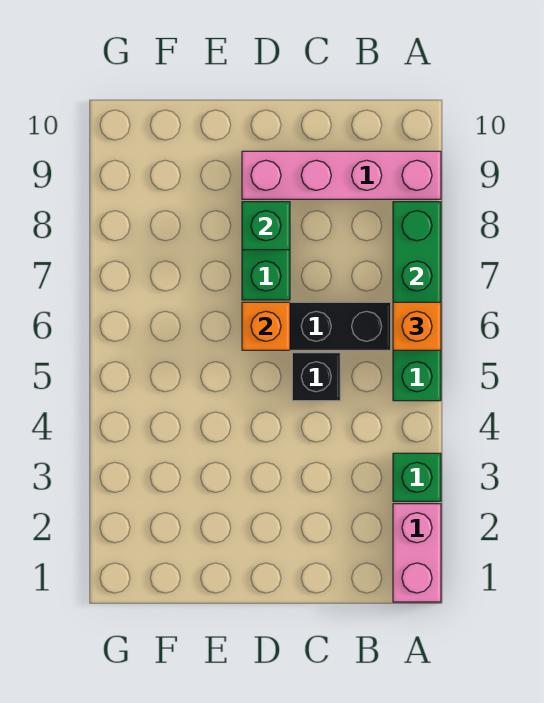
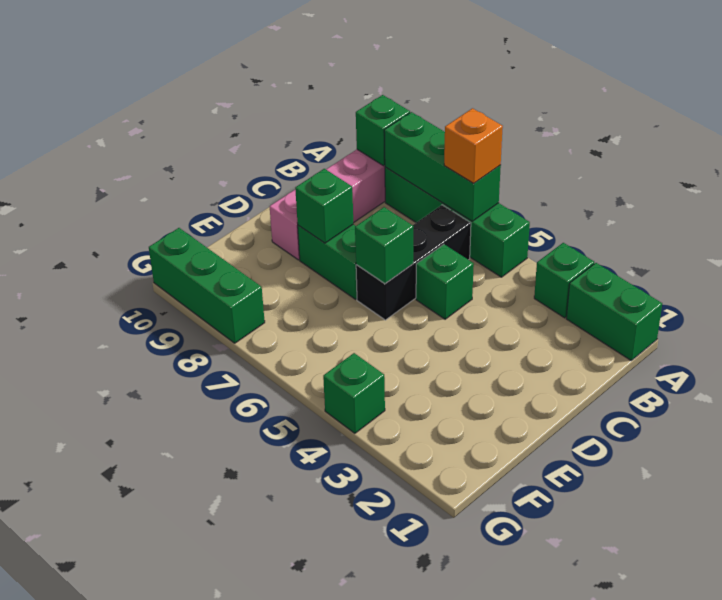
pink 1x2 brick [393,504,441,602] -> green 1x2 brick [566,263,662,360]
none -> green 1x1 brick [356,95,410,166]
black 1x1 brick [292,353,340,401] -> green 1x1 brick [416,244,474,319]
orange 1x1 brick [242,302,290,350] -> green 1x1 brick [355,207,414,284]
none -> green 1x1 brick [323,353,385,433]
none -> green 1x3 brick [149,228,265,343]

